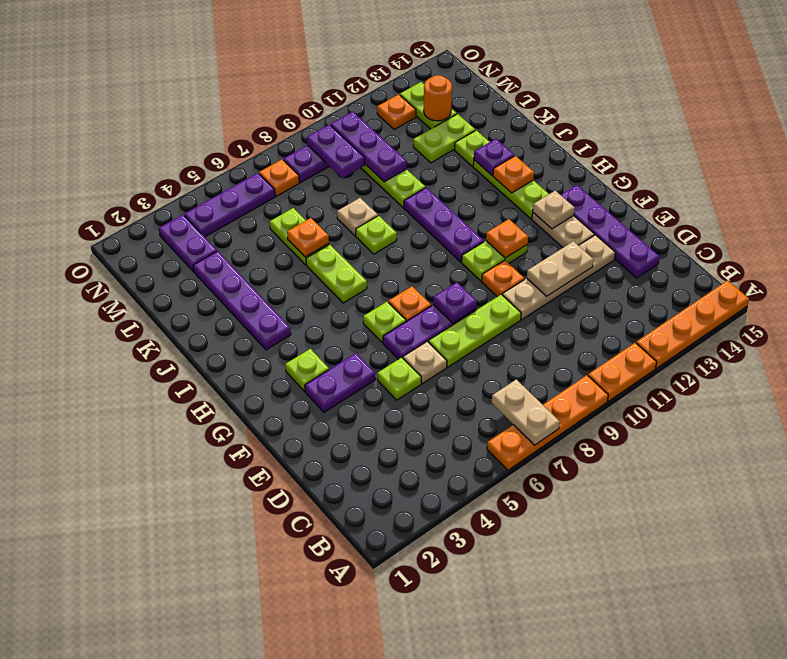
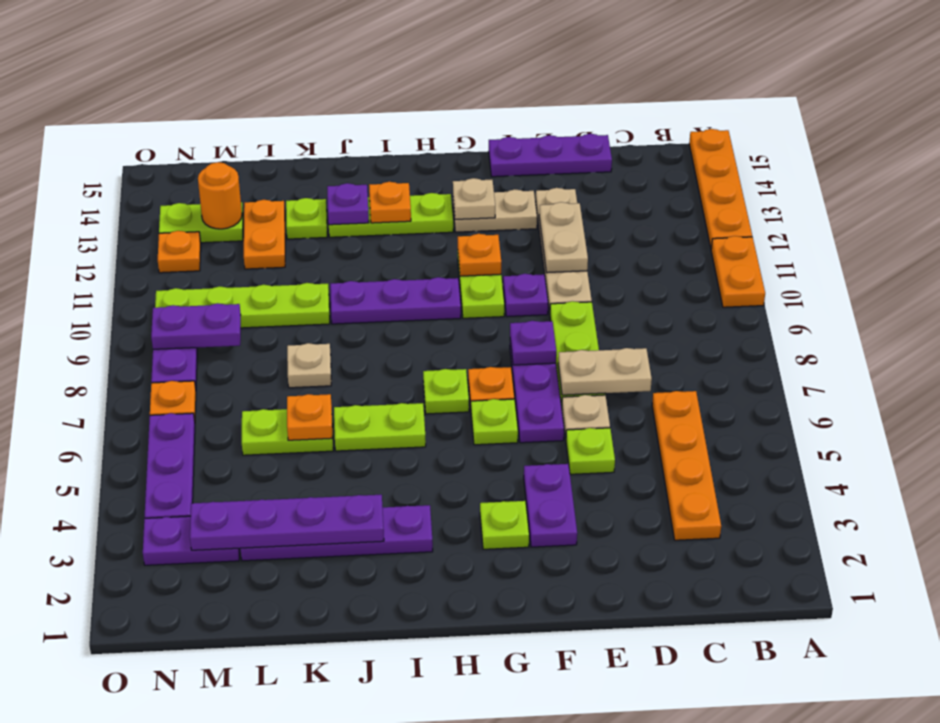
orange 1x4 plate [487,375,608,470] -> orange 1x4 plate moved to [652,391,721,540]
tan 1x2 plate [492,379,560,445] -> tan 1x2 plate moved to [558,348,652,395]
purple 1x4 plate [561,185,660,278] -> purple 1x4 plate moved to [190,495,384,550]
orange 1x1 plate [482,260,524,297] -> purple 1x1 plate [503,274,548,317]
lime 1x1 plate [356,216,397,254] -> lime 1x1 plate moved to [423,369,469,414]
purple 1x3 plate [331,112,407,182] -> purple 1x3 plate moved to [489,134,612,177]
lime 1x2 plate [413,114,475,163] -> orange 1x2 plate [244,200,285,269]

